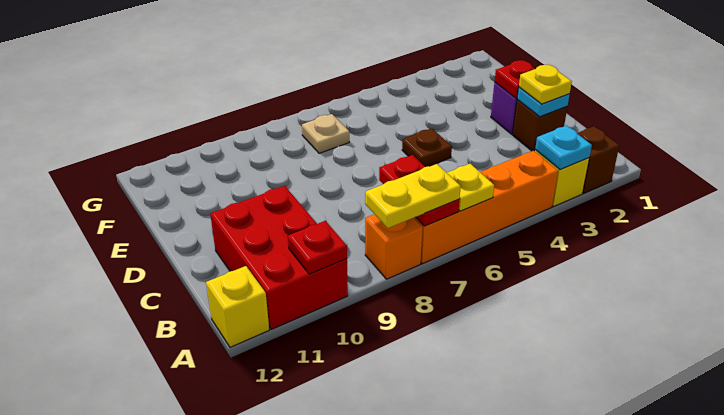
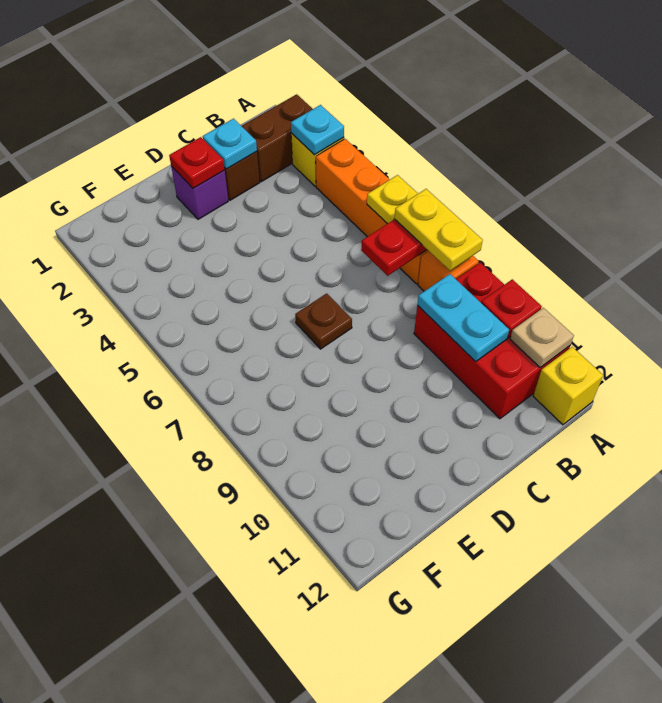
brown 1x1 brick [577,126,619,193] -> brown 1x2 brick [242,94,312,182]
red 2x3 brick [210,186,348,329] -> red 2x3 brick turned to [414,263,570,419]
none -> cyan 1x2 plate [417,274,509,362]
yellow 1x1 plate [519,64,572,104] -> none
brown 1x1 plate [402,128,452,167] -> brown 1x1 plate moved to [295,293,352,349]
tan 1x1 plate [302,114,349,153] -> tan 1x1 plate moved to [510,308,574,367]

